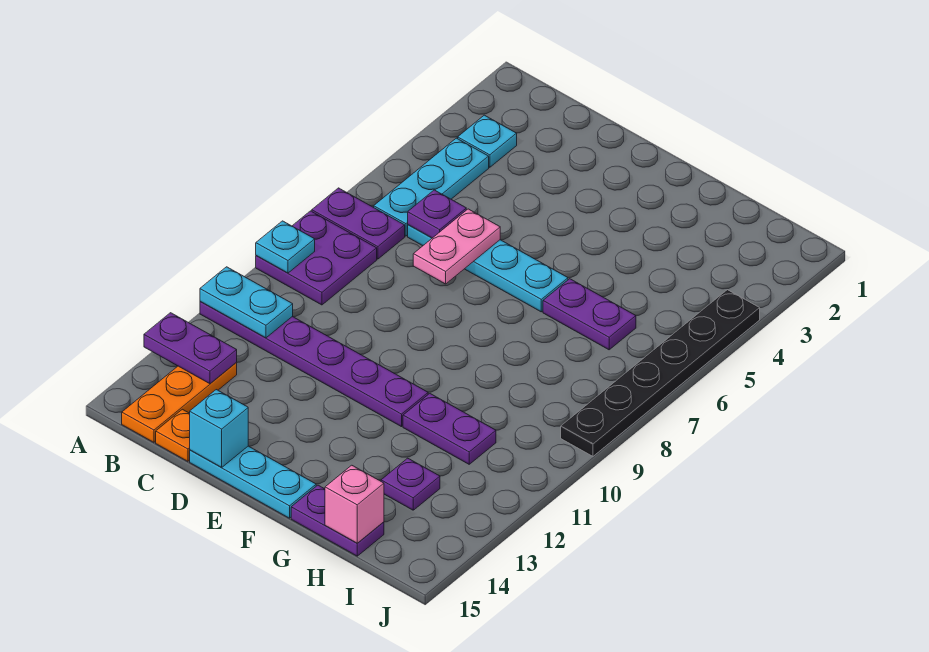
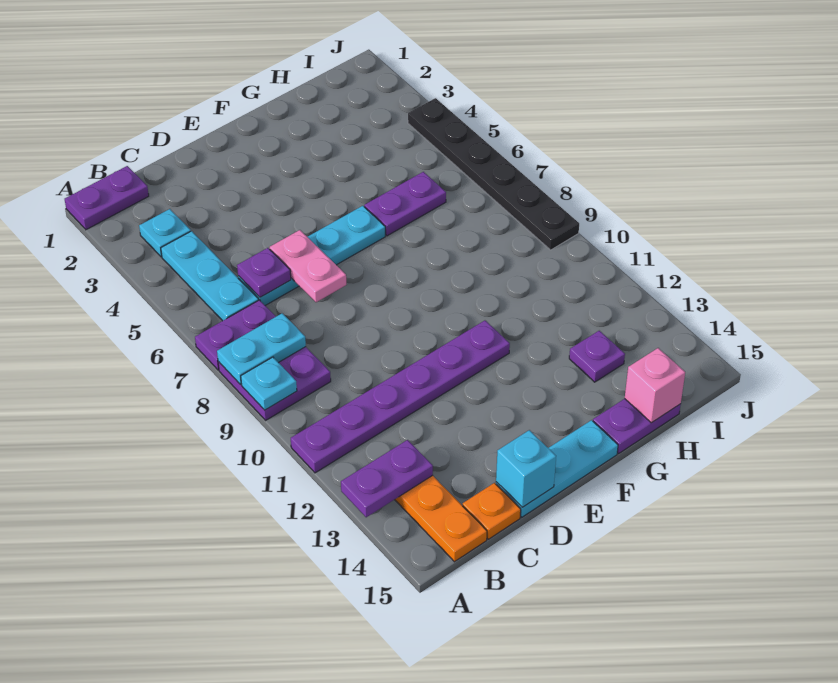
cyan 1x2 plate [200,267,293,338] -> cyan 1x2 plate moved to [217,313,306,385]
purple 1x2 plate [403,394,496,464] -> purple 1x2 plate moved to [65,166,149,230]

